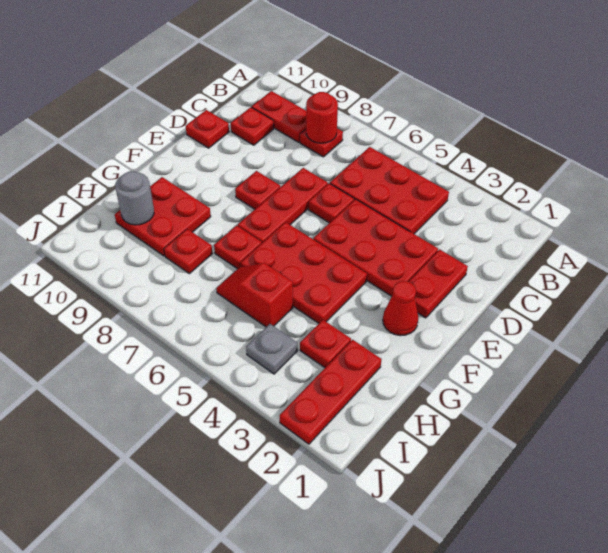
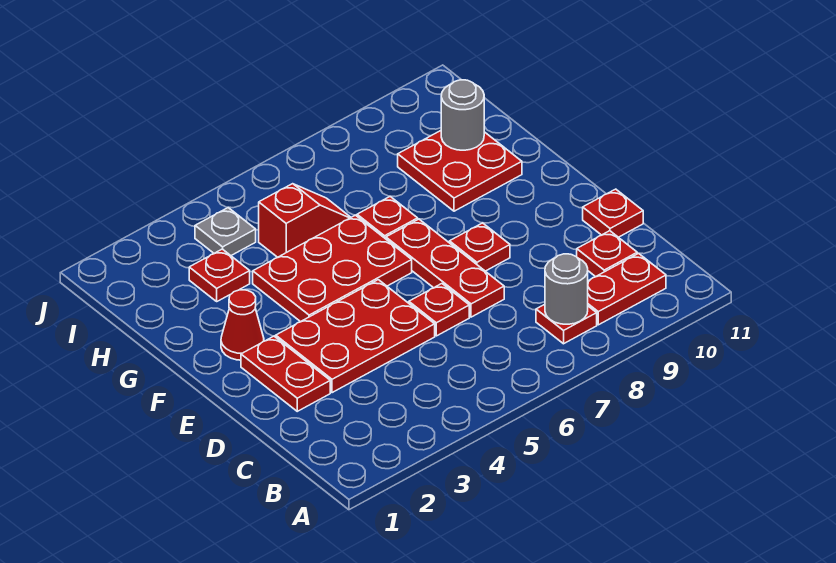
red 2x3 plate [330,147,449,234] -> none
red 1x1 round brick [306,92,338,143] -> grey 1x1 round brick [545,254,588,324]
red 1x3 plate [279,340,382,444] -> none
red 1x1 plate [164,229,212,274] -> none

